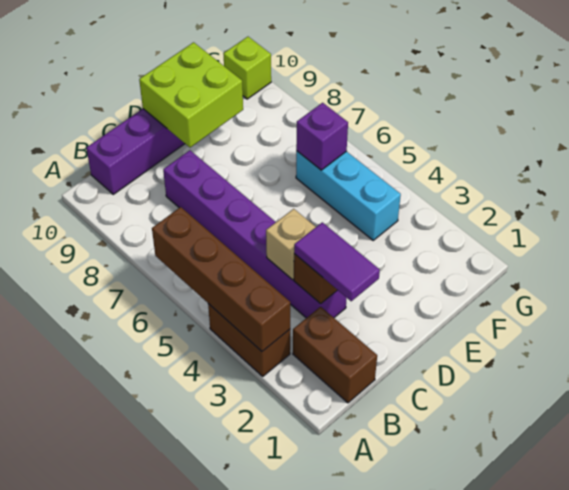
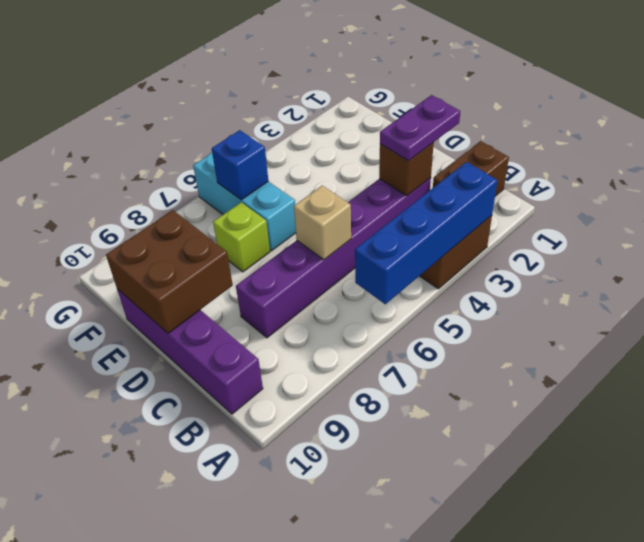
brown 1x4 brick [152,207,290,351] -> blue 1x4 brick [355,162,498,304]
purple 1x2 tile [294,222,380,301] -> purple 1x2 plate [380,95,460,161]
tan 1x1 brick [266,209,316,280] -> tan 1x1 brick moved to [294,186,351,260]
lime 2x2 brick [139,42,243,148] -> brown 2x2 brick [106,210,233,333]
cyan 1x3 brick [296,151,401,240] -> cyan 1x3 brick turned to [193,153,296,251]
purple 1x1 brick [296,103,348,170] -> blue 1x1 brick [212,130,268,200]
lime 1x1 brick [223,37,271,99] -> lime 1x1 brick moved to [213,202,270,272]

